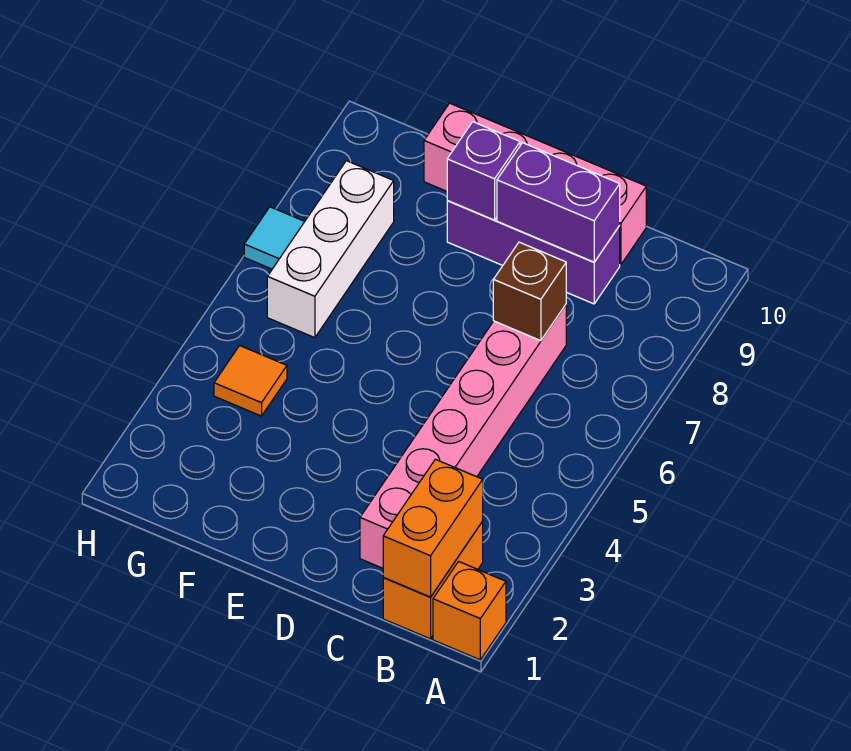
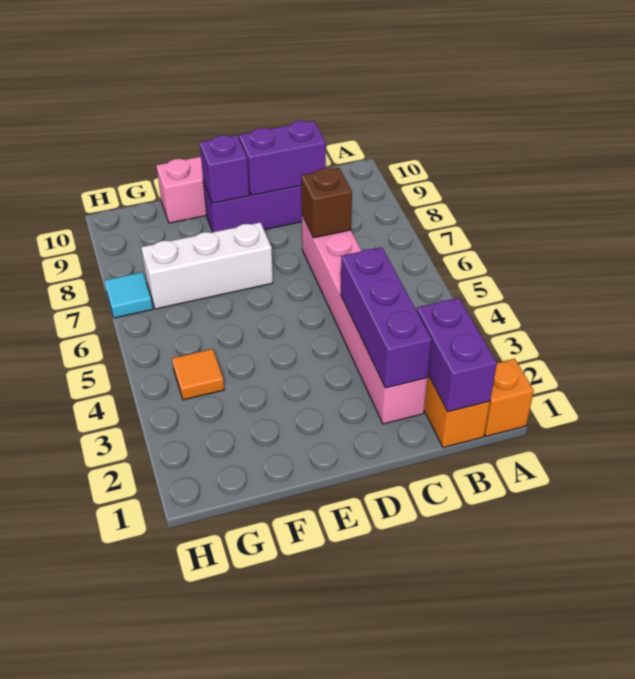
orange 1x2 brick [383,459,483,597] -> purple 1x2 brick [417,298,497,412]
none -> purple 1x3 brick [341,247,432,388]
white 1x3 brick [267,161,394,338] -> white 1x3 brick turned to [141,222,273,309]

